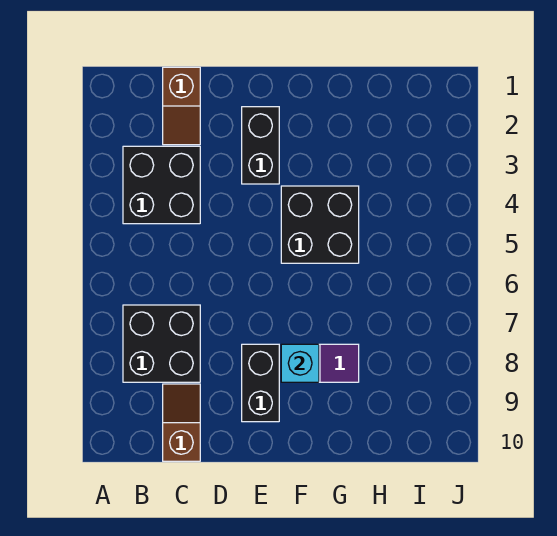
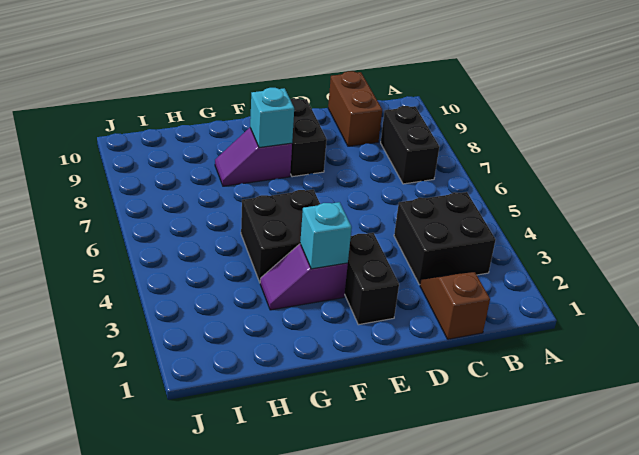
black 2x2 brick [123,305,200,382] -> black 1x2 brick [381,106,439,184]
brown 1x2 slope [163,384,200,461] -> brown 1x2 brick [328,71,382,146]
none -> purple 1x2 slope [260,244,348,310]
none -> cyan 1x1 brick [300,202,352,269]

